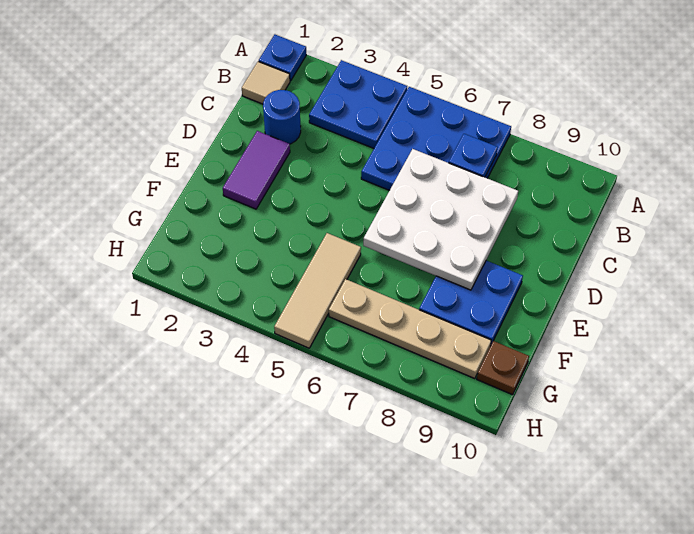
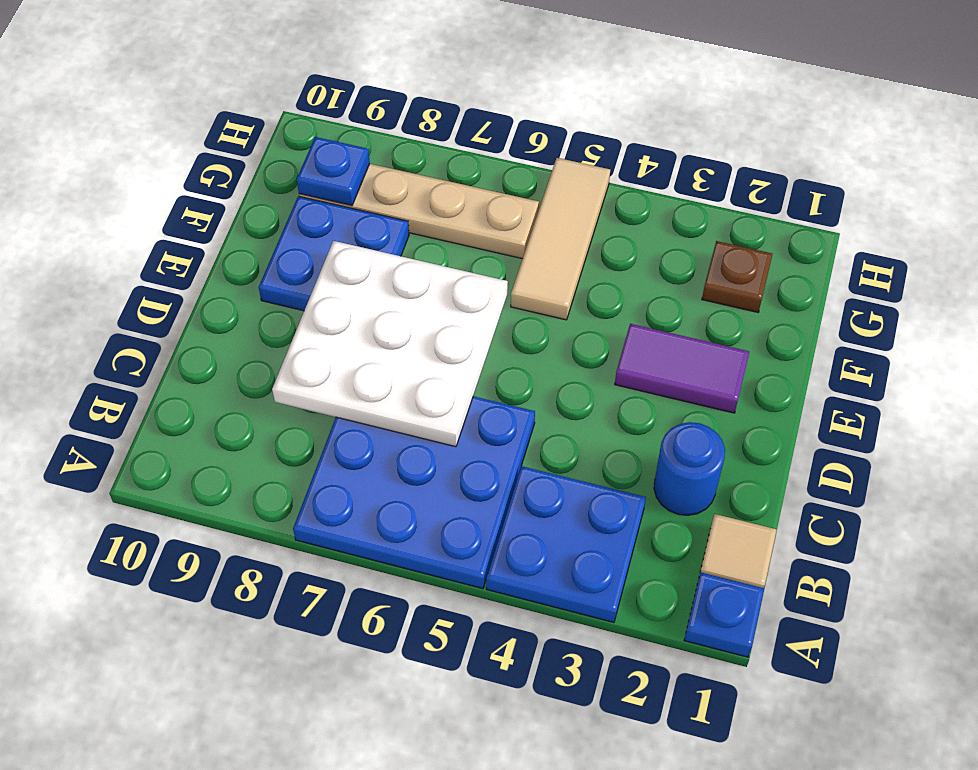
blue 1x1 plate [449,134,497,177] -> blue 1x1 plate moved to [297,137,370,206]
purple 1x2 tile [223,131,290,209] -> purple 1x2 tile turned to [615,324,749,413]
brown 1x1 plate [477,341,529,395] -> brown 1x1 plate moved to [702,241,772,312]

